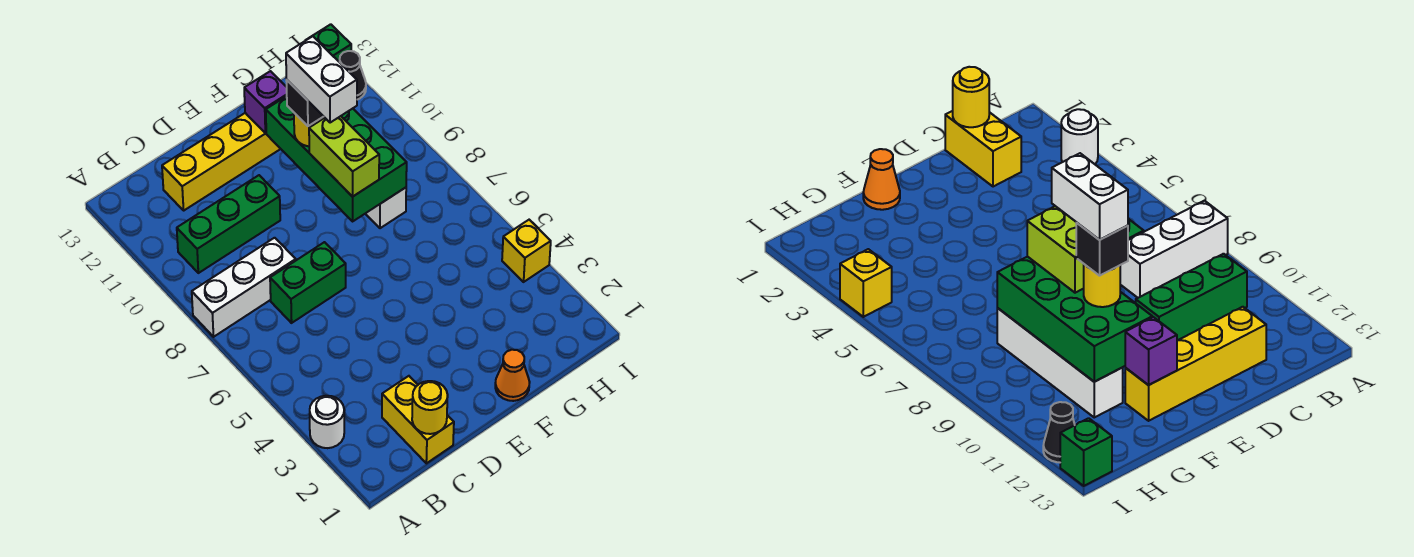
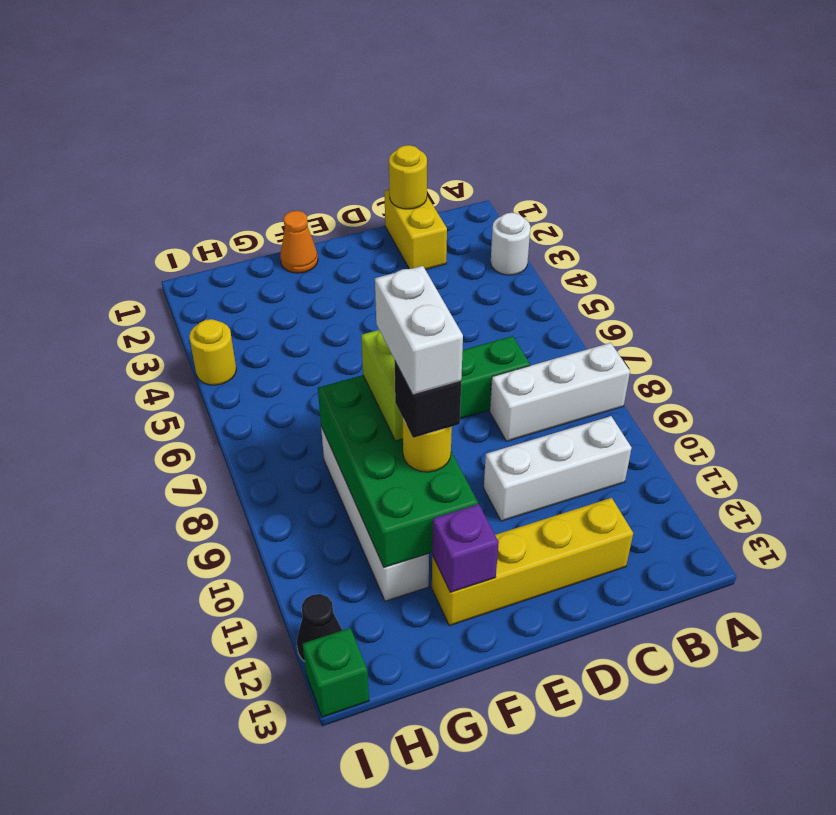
green 1x3 brick [177,175,280,273] -> white 1x3 brick [484,416,631,521]
yellow 1x1 brick [502,220,551,282] -> yellow 1x1 round brick [189,319,236,385]

